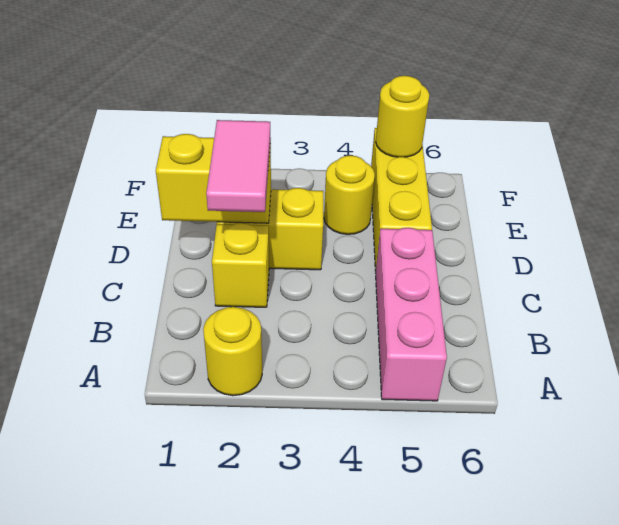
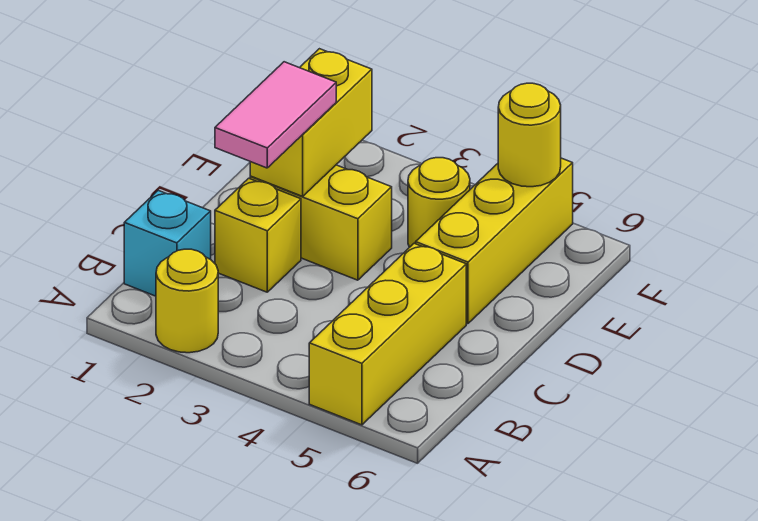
pink 1x3 brick [375,228,447,401] -> yellow 1x3 brick [309,243,466,425]
none -> cyan 1x1 brick [124,190,211,296]
yellow 1x2 brick [156,134,271,223] -> yellow 1x2 brick turned to [250,49,372,196]

